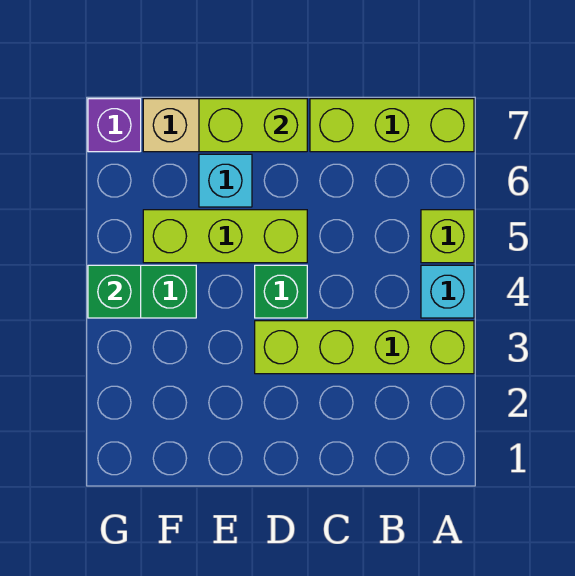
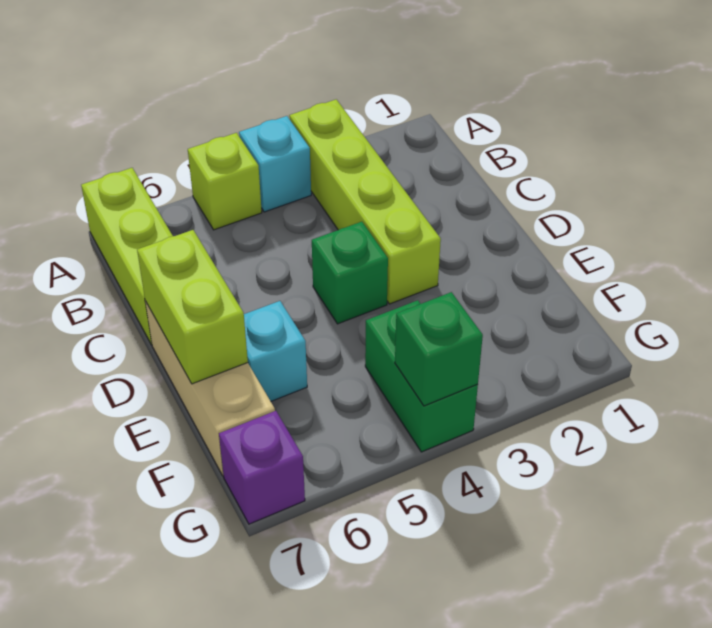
lime 1x3 brick [143,210,307,263] -> none

